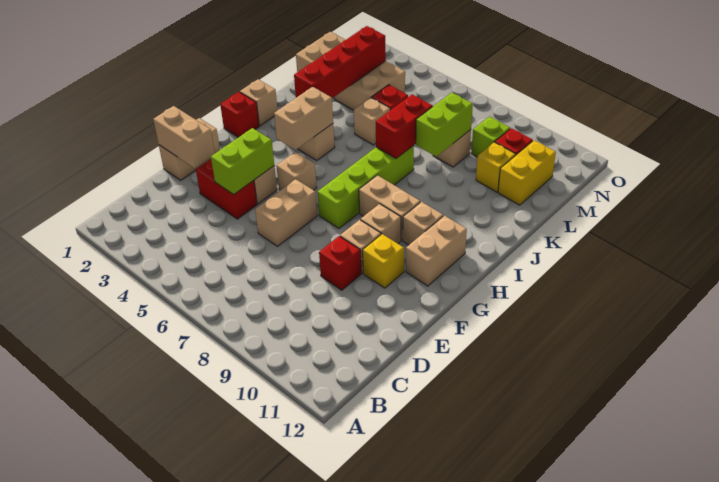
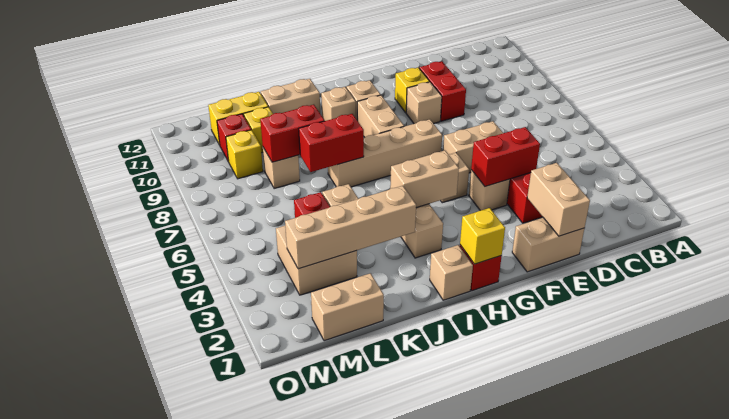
lime 1x2 brick [211,128,274,194] -> red 1x2 brick [471,127,540,187]
red 1x1 brick [319,236,361,290] -> red 1x2 brick [419,61,466,121]
lime 1x4 brick [318,145,414,228] -> tan 1x4 brick [328,119,442,187]
tan 1x1 brick [361,204,401,244] -> tan 1x1 brick moved to [321,87,356,121]
tan 1x2 brick [406,216,467,286] -> tan 1x2 brick moved to [261,79,320,114]
none -> yellow 1x1 brick [460,208,505,264]
red 1x4 brick [294,26,386,98] -> tan 1x4 brick [285,186,416,269]
lime 1x2 brick [416,93,473,156] -> red 1x2 brick [260,105,325,162]
lime 1x1 brick [471,116,510,157] -> yellow 1x1 brick [226,130,263,179]

